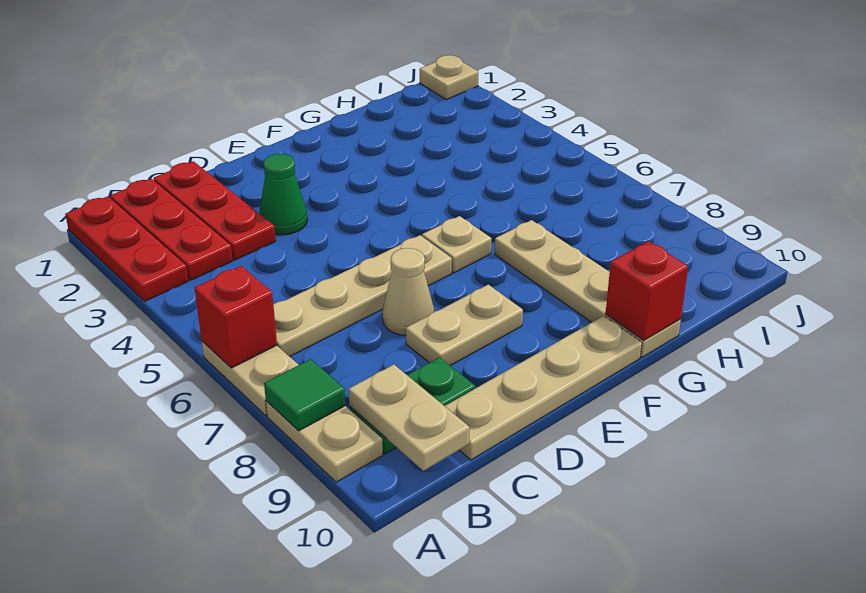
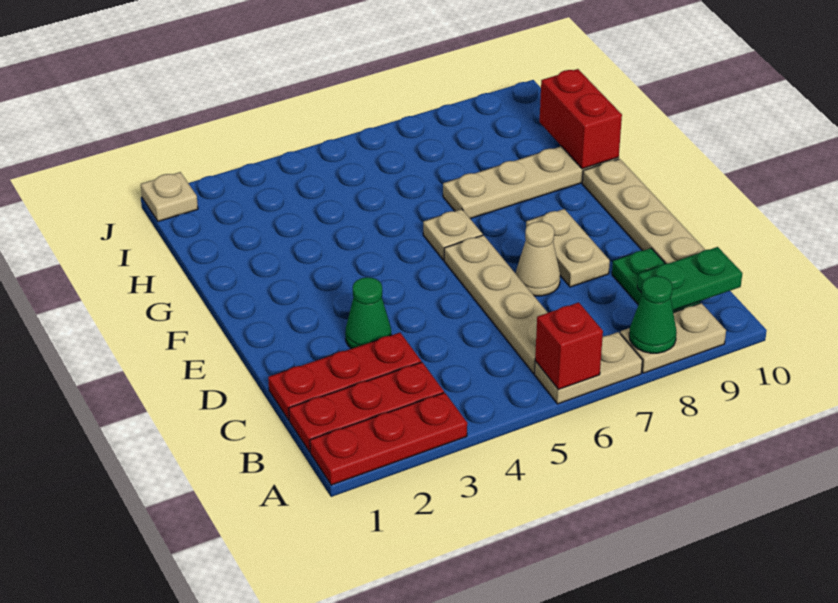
green 1x1 tile [264,359,345,431] -> green 1x1 cone [629,276,677,353]
tan 1x2 plate [349,365,469,471] -> green 1x2 plate [637,247,742,310]
red 1x1 brick [606,241,688,340] -> red 1x2 brick [540,69,622,169]

